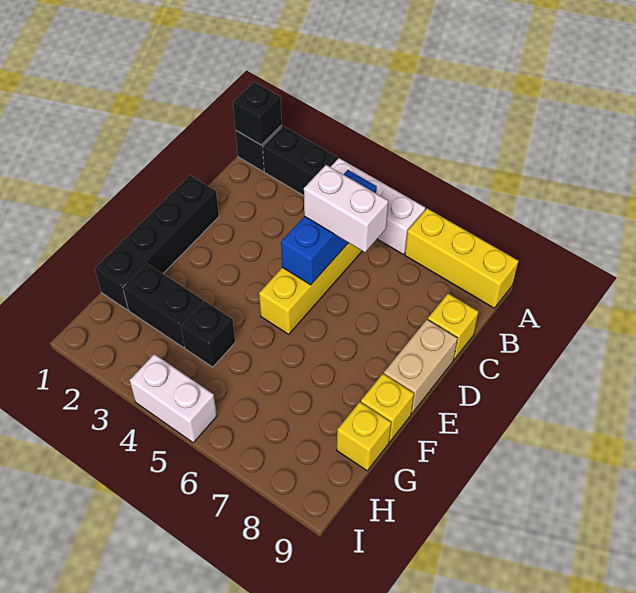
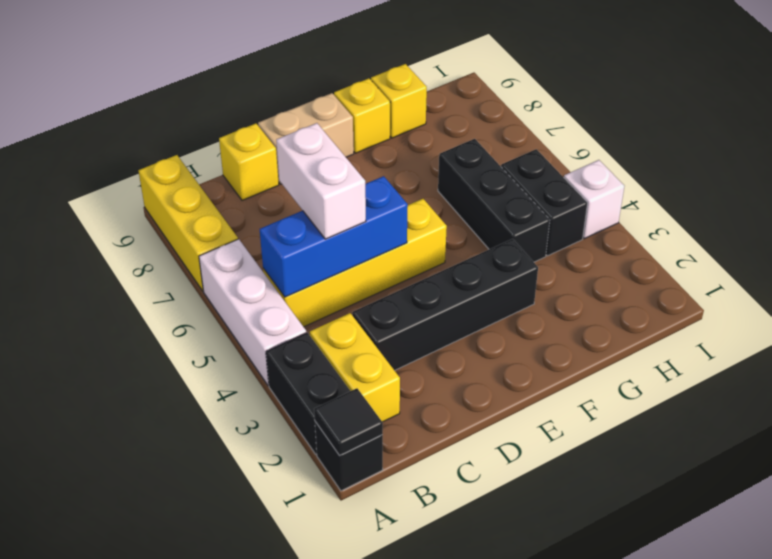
black 1x1 brick [233,82,282,145] -> black 1x1 tile [314,388,383,455]
none -> yellow 1x2 brick [310,313,400,422]
black 1x4 brick [95,175,219,310] -> black 1x4 brick moved to [352,239,538,370]
black 1x2 brick [123,263,203,348] -> black 1x2 brick moved to [501,149,588,256]
black 1x1 brick [181,301,235,367] -> black 1x3 brick [438,139,550,262]
white 1x2 brick [130,354,217,443] -> white 1x1 brick [564,160,624,239]

